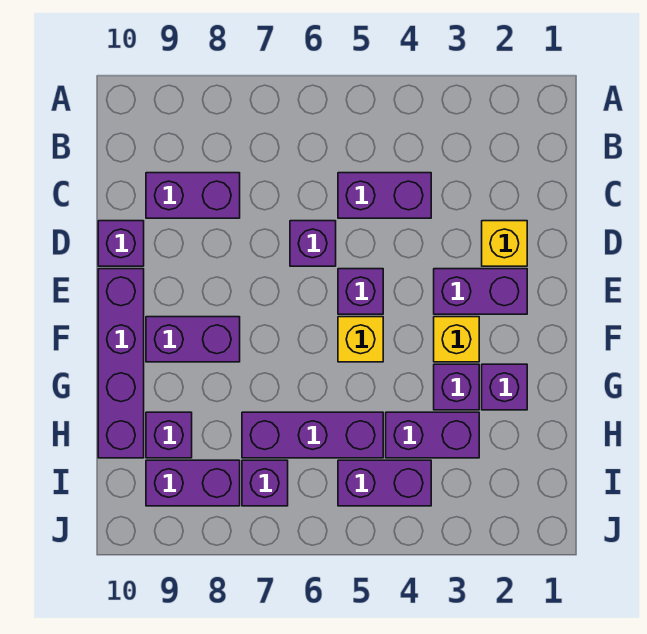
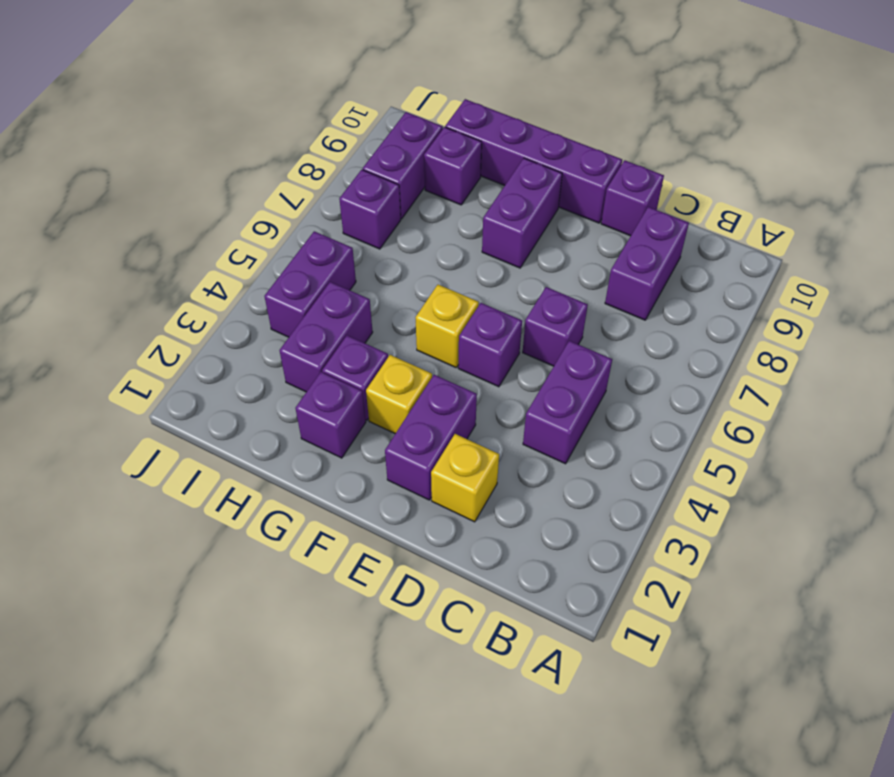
purple 1x3 brick [242,412,383,458] -> none

